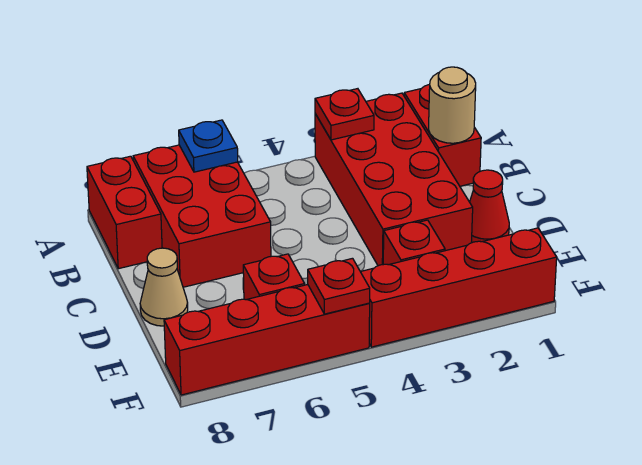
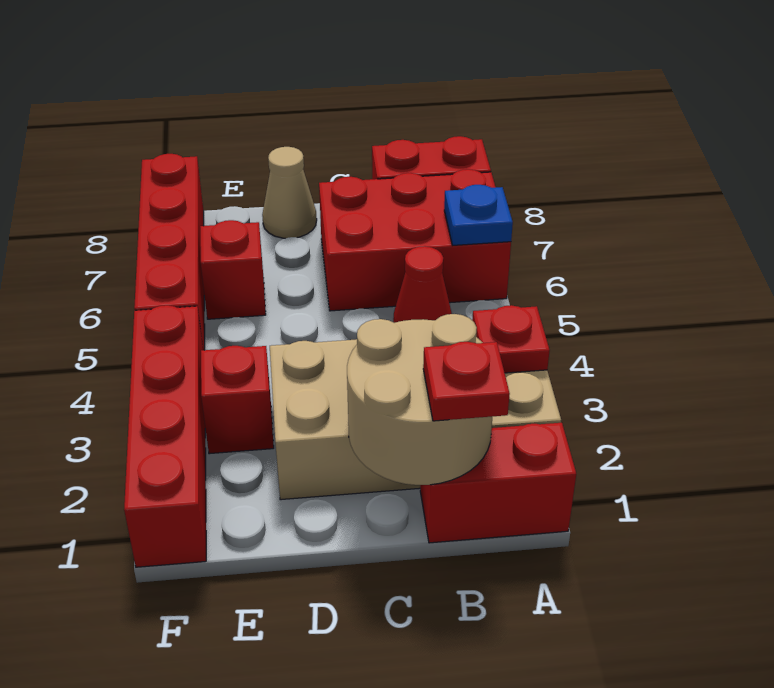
red 2x4 brick [315,93,473,266] -> tan 2x4 brick [270,339,561,500]
tan 1x1 round brick [429,67,476,143] -> tan 2x2 round brick [347,314,493,485]
red 1x1 cone [470,170,509,243] -> red 1x1 cone moved to [393,246,452,323]
red 1x1 plate [308,258,370,314] -> red 1x1 plate moved to [423,342,510,421]

